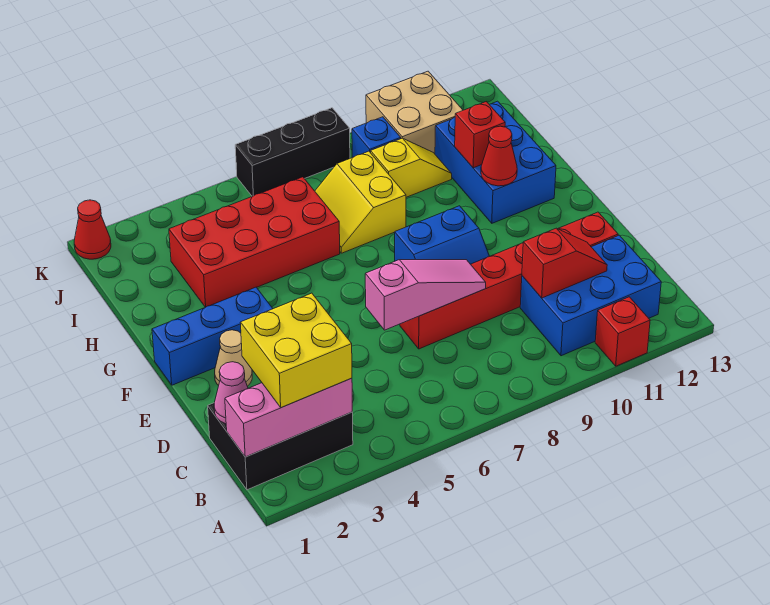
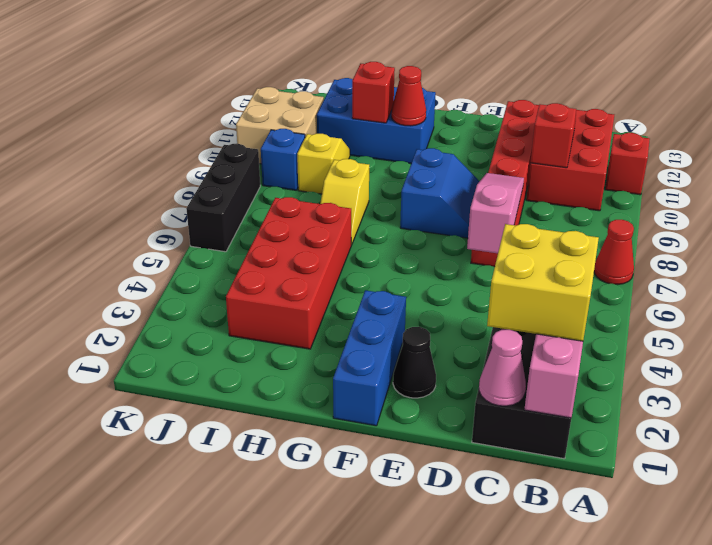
blue 2x3 brick [520,235,661,356] -> red 2x3 brick [526,105,614,211]
tan 1x1 cone [215,330,252,386] -> black 1x1 cone [393,327,436,398]
yellow 2x2 slope [315,151,406,253] -> yellow 1x2 slope [320,159,369,245]
red 1x1 cone [74,200,111,259] -> red 1x1 cone moved to [594,220,634,285]

